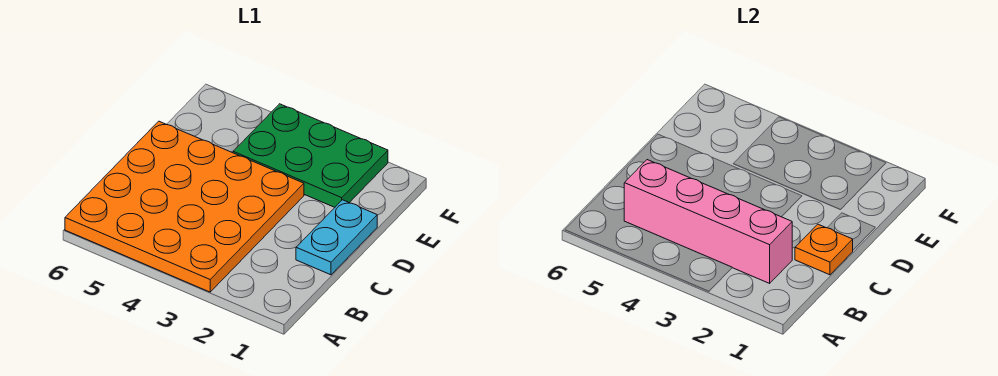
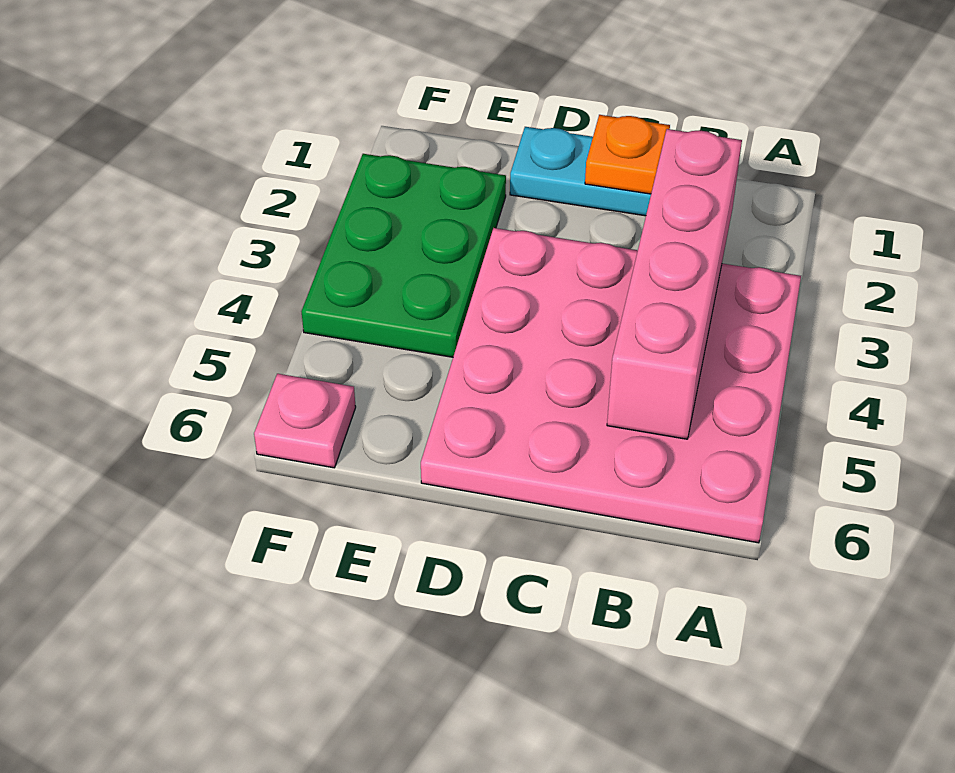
orange 4x4 plate [65,121,304,292] -> pink 4x4 plate [421,228,801,543]
none -> pink 1x1 plate [254,374,356,468]

